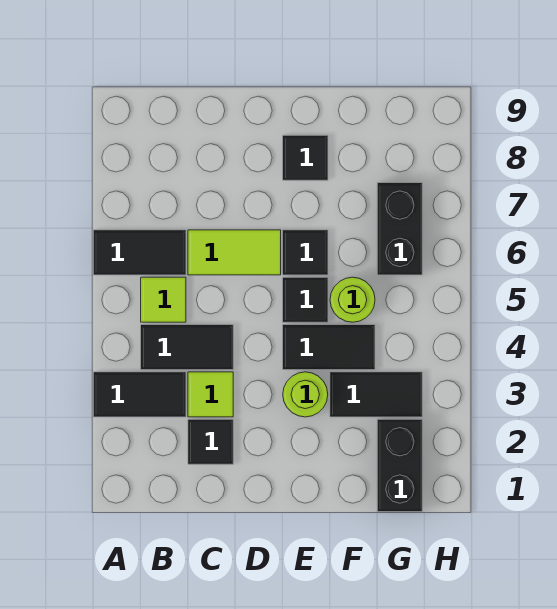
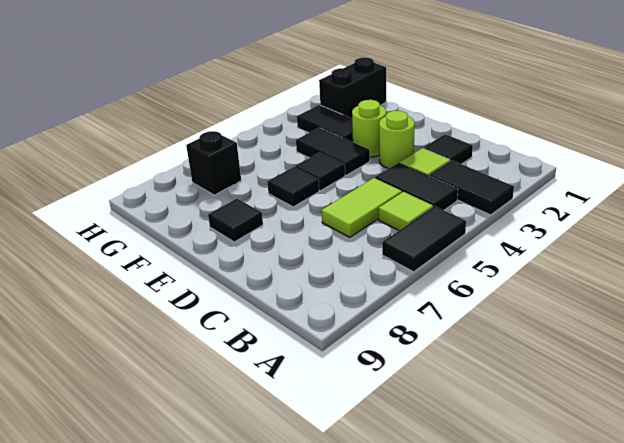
black 1x2 tile [93,230,186,275] -> black 1x2 tile turned to [382,206,466,272]
lime 1x2 tile [188,230,281,275] -> lime 1x2 tile turned to [321,178,402,237]
lime 1x1 round brick [330,277,375,322] -> lime 1x1 round brick moved to [379,111,415,169]
black 1x2 brick [377,183,422,275] -> black 1x1 brick [186,131,241,195]

